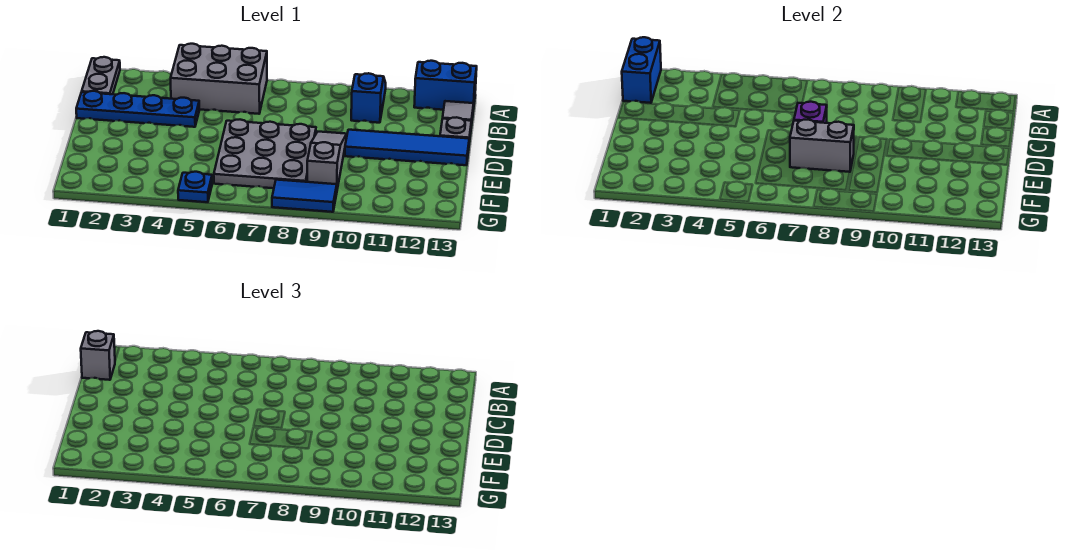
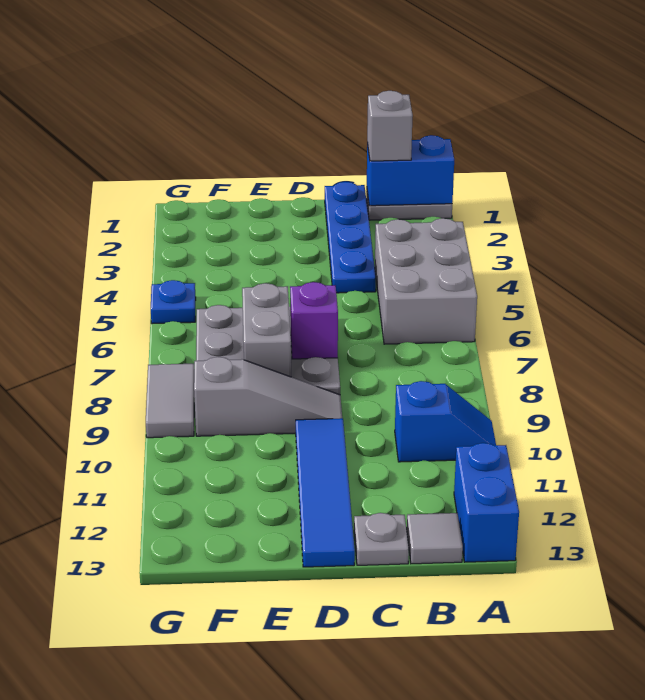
blue 1x2 tile [272,180,337,212] -> grey 1x2 tile [146,364,194,438]

